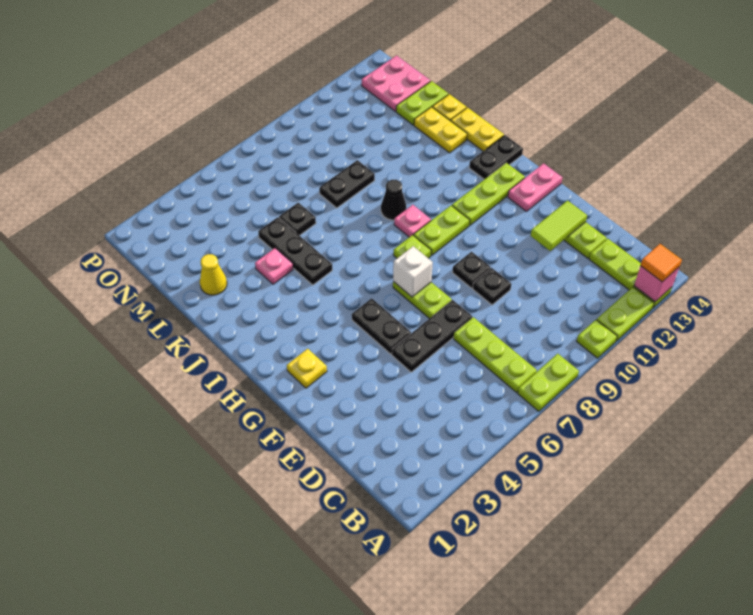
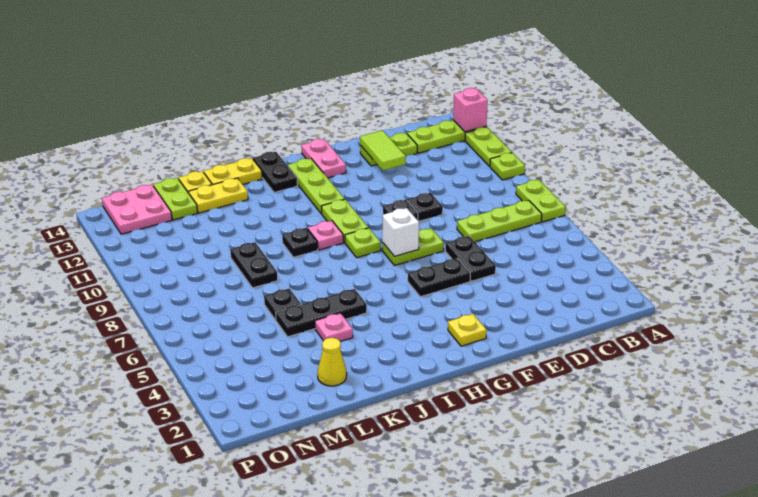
orange 1x1 tile [640,244,682,282] -> none
black 1x3 plate [392,300,472,372] -> black 1x2 plate [445,236,496,281]
black 1x1 cone [381,180,406,220] -> black 1x1 plate [282,228,318,257]

